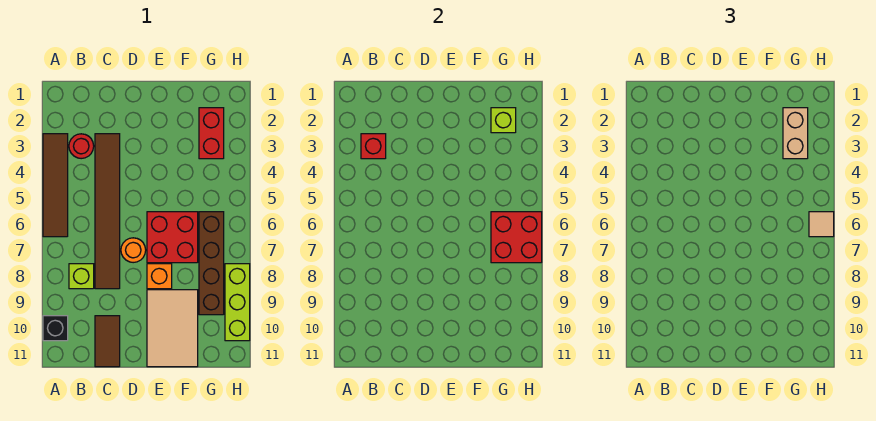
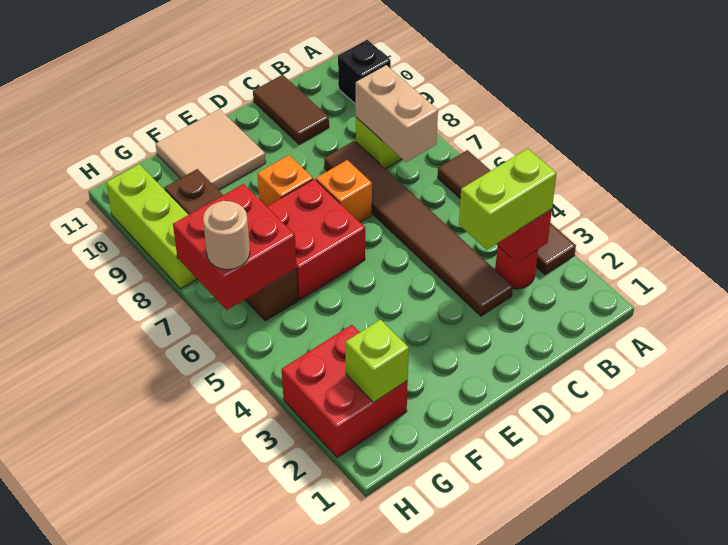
none -> lime 1x2 brick [459,148,557,250]
orange 1x1 round brick [121,238,146,263] -> orange 1x1 brick [316,160,372,222]
tan 2x3 tile [147,290,198,367] -> tan 2x2 tile [156,109,266,190]
red 1x2 brick [199,108,224,159] -> red 2x2 brick [282,325,408,458]
tan 1x2 brick [783,108,808,159] -> tan 1x2 brick moved to [356,65,438,162]
tan 1x1 tile [809,212,834,237] -> tan 1x1 round brick [203,201,250,270]

